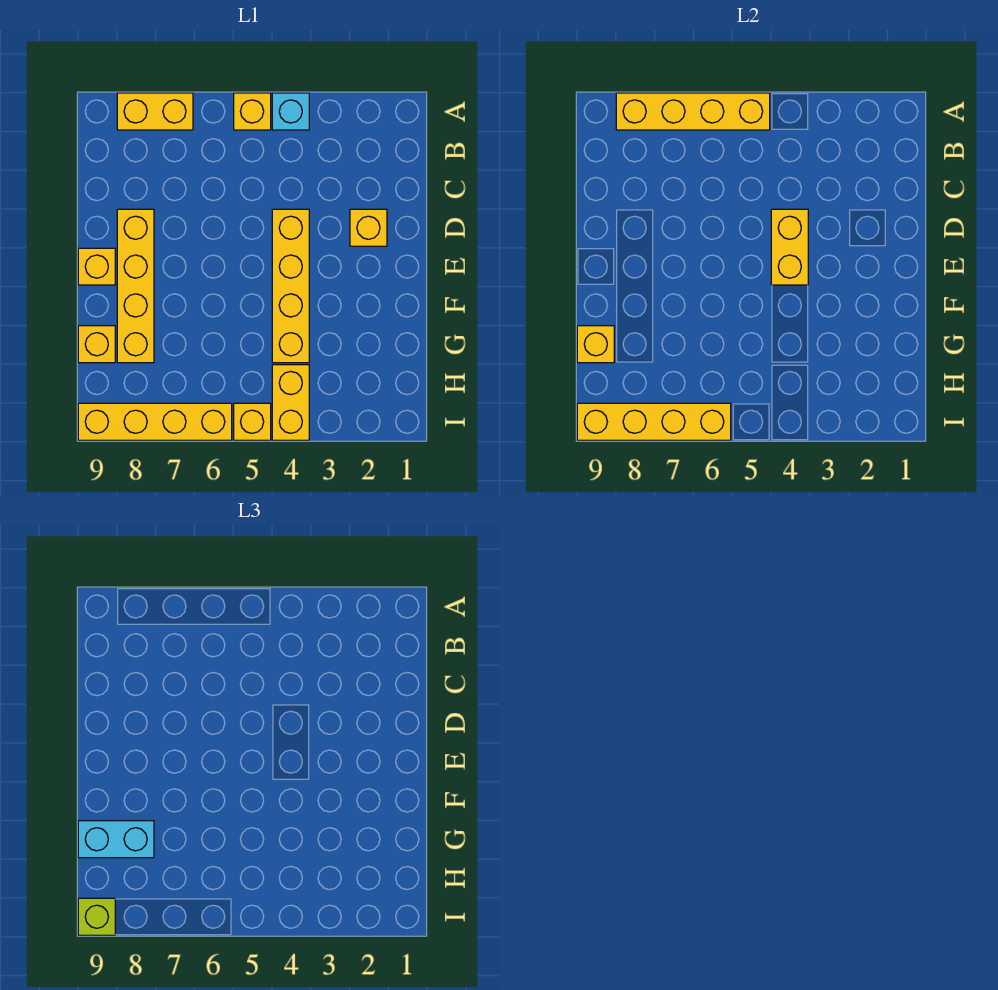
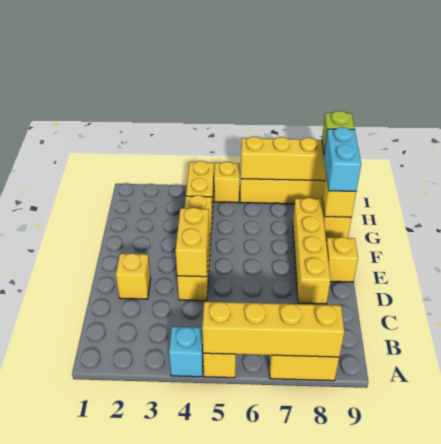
cyan 1x2 brick [78,821,154,858] -> cyan 1x2 brick turned to [324,127,361,191]

